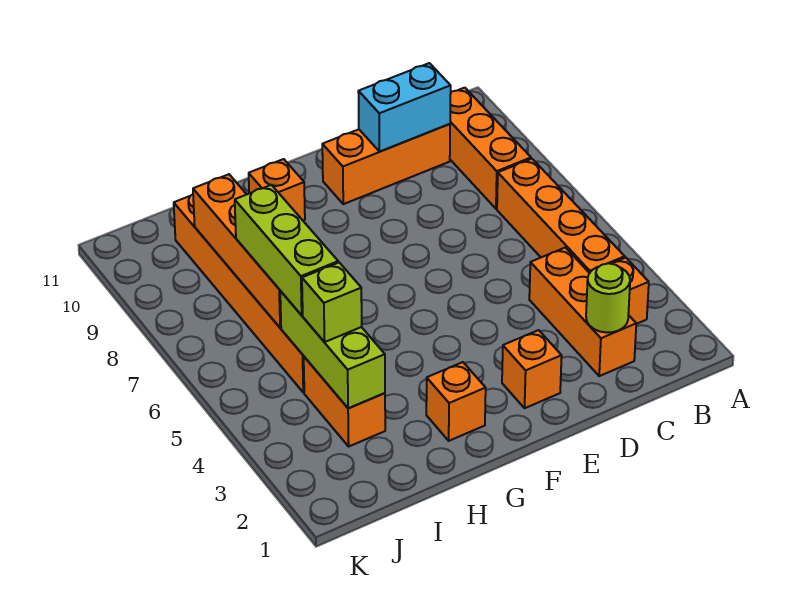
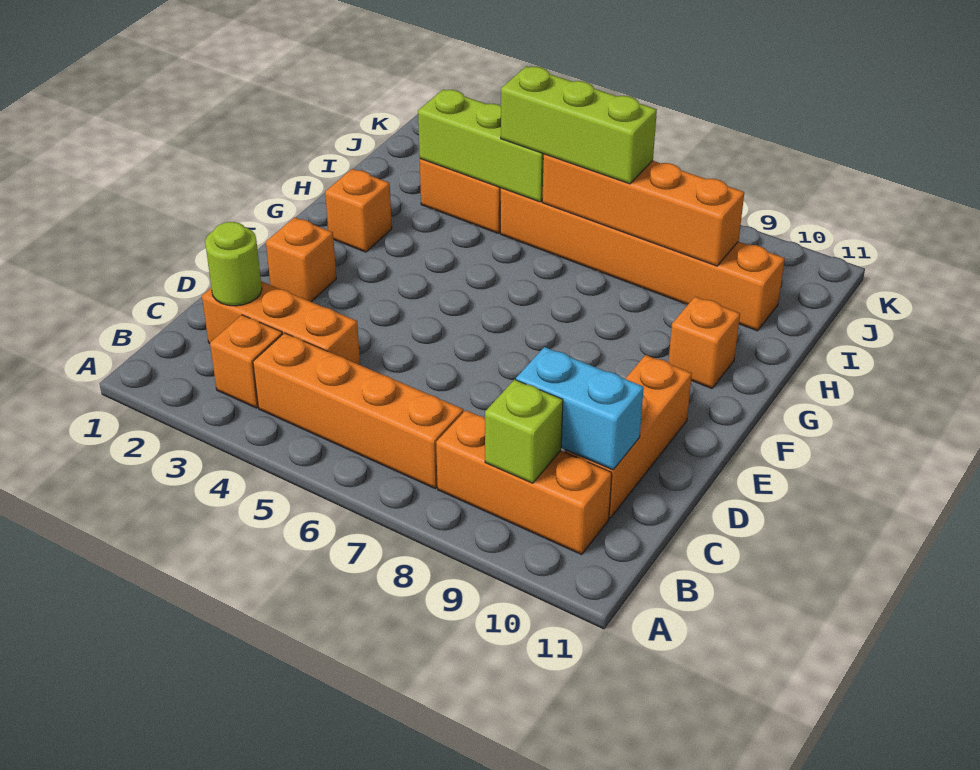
cyan 1x2 brick [358,63,451,152] -> cyan 1x2 brick turned to [516,347,644,470]
lime 1x1 brick [302,263,362,342] -> lime 1x1 brick moved to [485,379,563,483]

